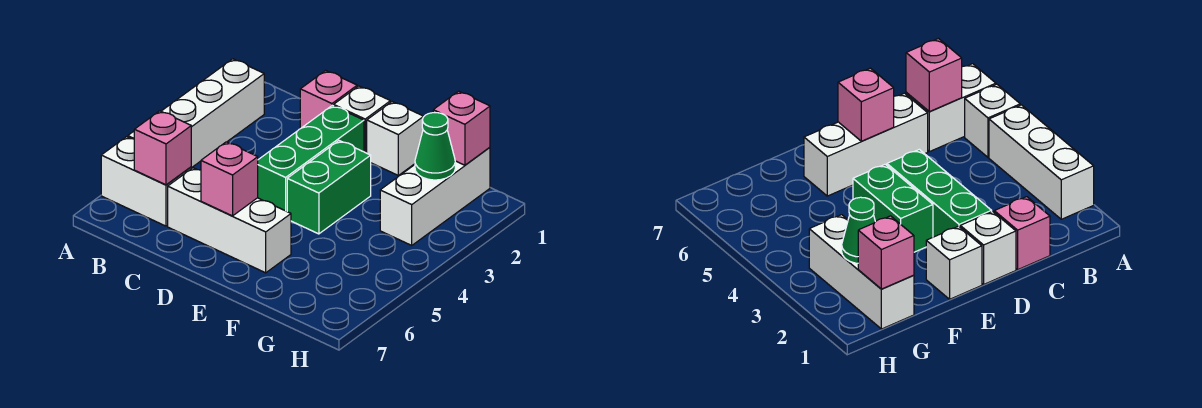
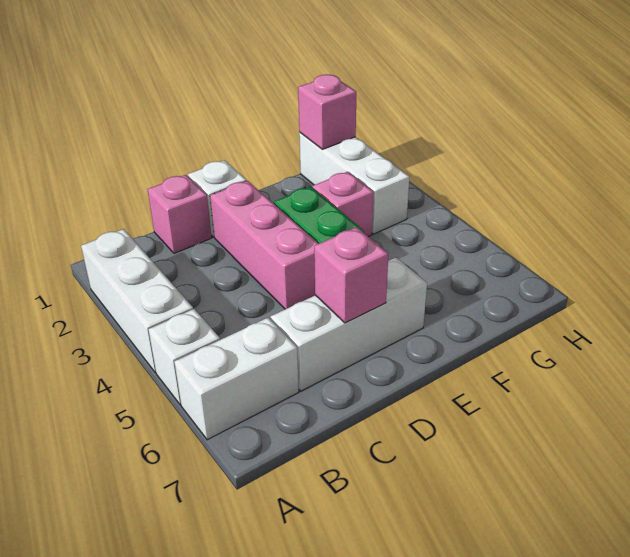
pink 1x1 brick [134,111,191,185] -> pink 1x1 brick moved to [312,172,374,237]
green 1x3 brick [258,105,364,211] -> pink 1x3 brick [210,181,319,309]
white 1x1 brick [367,102,424,175] -> none
green 1x1 cone [415,113,455,180] -> none

